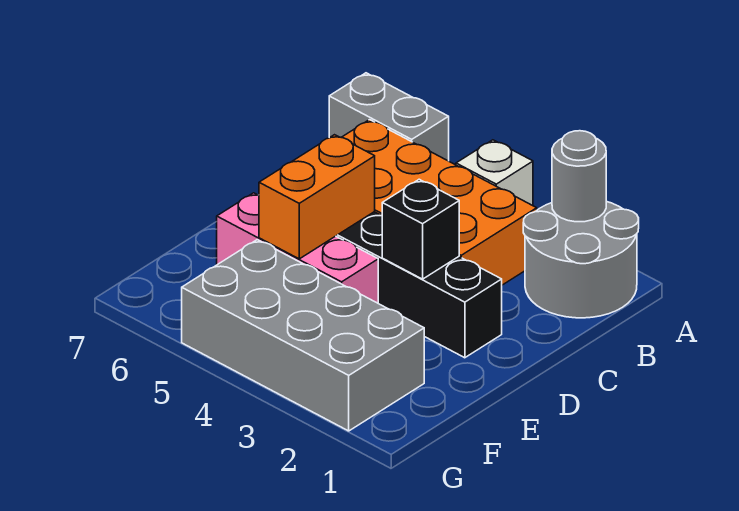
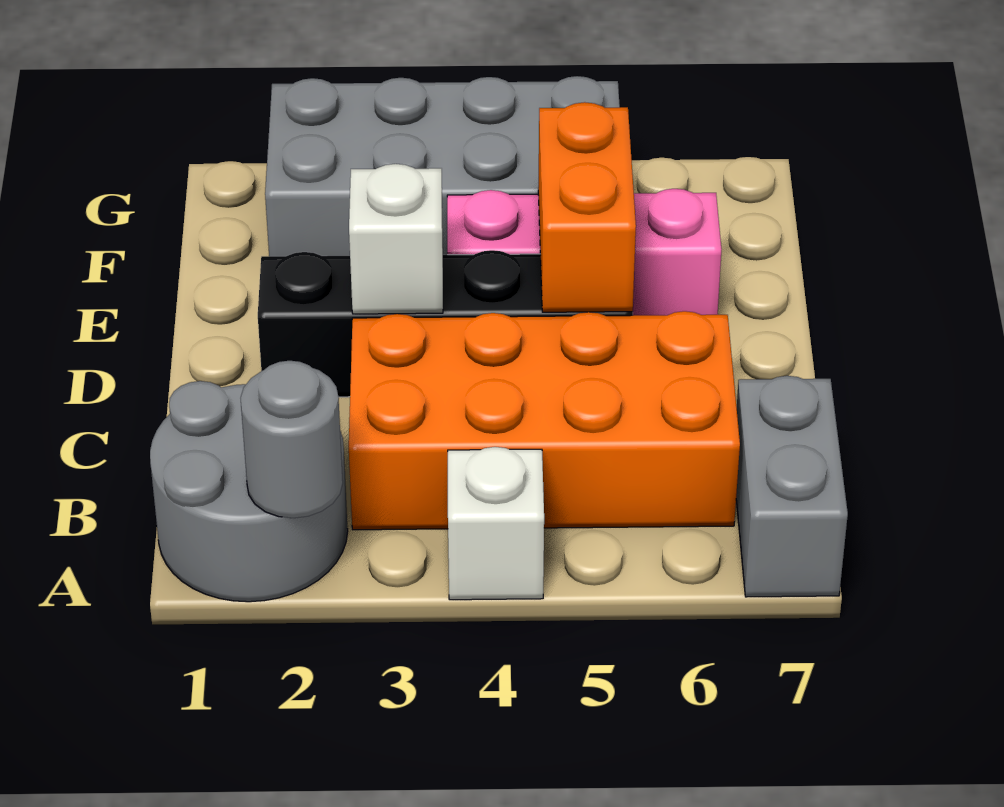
grey 1x2 brick [329,73,449,161] -> grey 1x2 brick turned to [736,376,848,597]
black 1x1 brick [382,179,459,279] -> white 1x1 brick [349,164,443,314]

